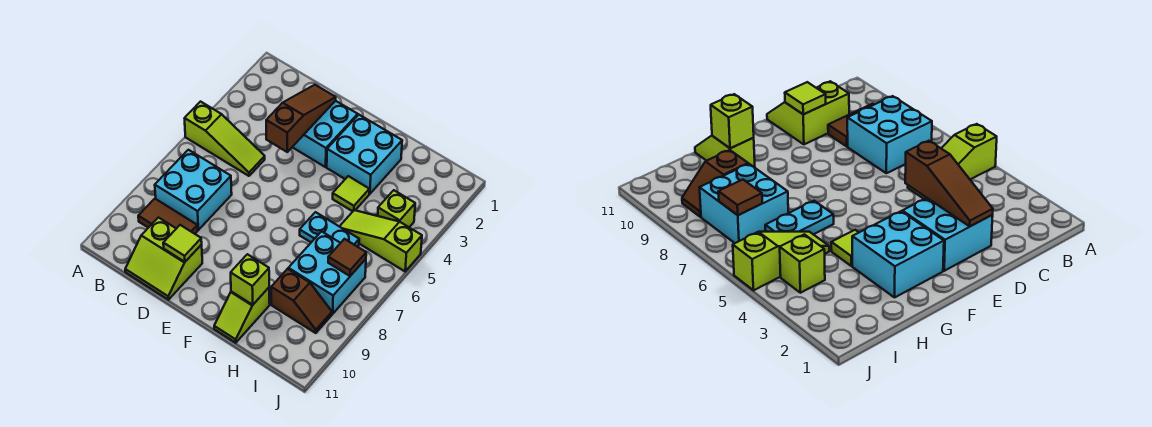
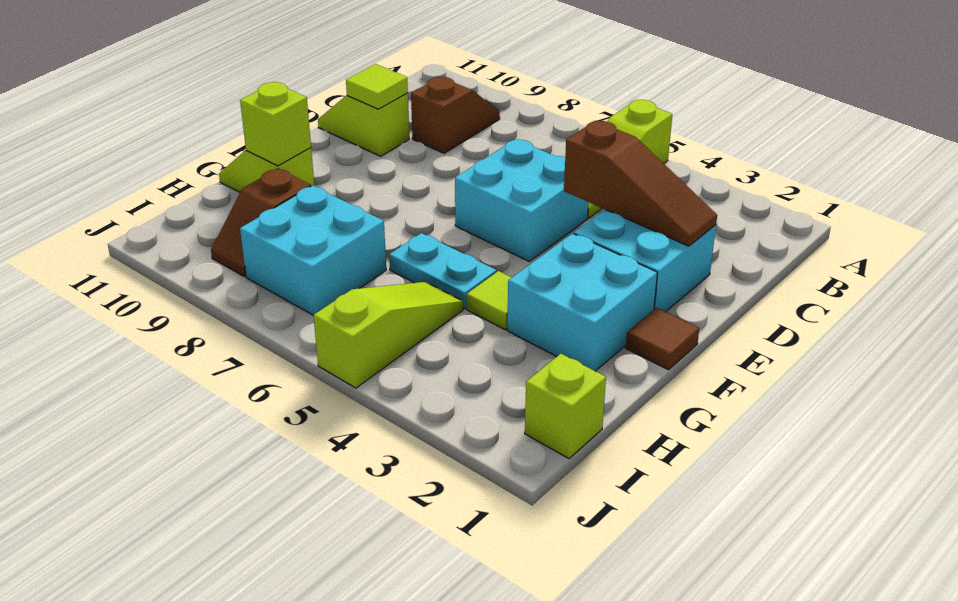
cyan 2x2 brick [155,150,232,230] -> cyan 2x2 brick moved to [455,139,588,262]
brown 1x2 tile [138,199,198,234] -> brown 1x2 slope [411,77,500,153]
lime 2x2 slope [125,218,202,300] -> lime 1x2 slope [318,93,409,156]
cyan 1x2 plate [300,212,359,247] -> cyan 1x2 plate turned to [389,233,496,309]
lime 1x1 brick [378,190,415,227] -> lime 1x1 brick moved to [525,354,606,458]
brown 1x1 tile [328,239,366,276] -> brown 1x1 tile moved to [626,308,699,370]

